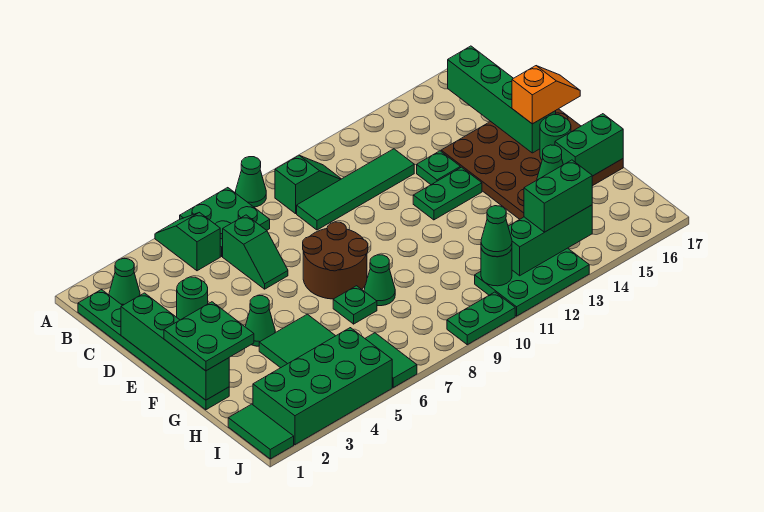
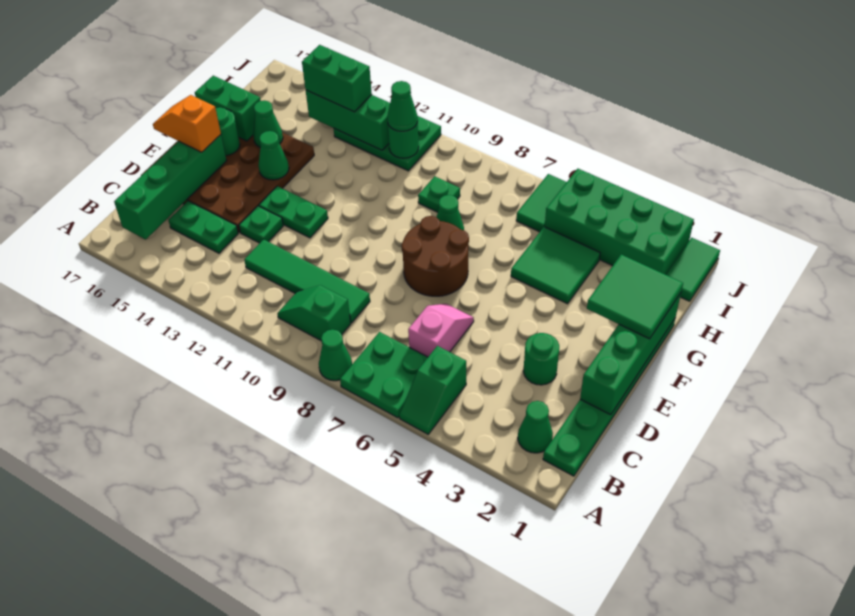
green 1x2 slope [223,215,288,289] -> pink 1x2 slope [408,304,474,357]
green 2x2 plate [164,302,254,371] -> green 2x2 tile [587,255,683,339]
green 1x1 cone [245,296,275,346] -> green 1x1 cone moved to [258,131,289,180]
green 1x1 plate [333,286,377,324] -> green 1x1 plate moved to [418,176,460,212]
green 1x2 plate [447,292,515,345] -> green 1x2 plate moved to [168,201,238,253]

